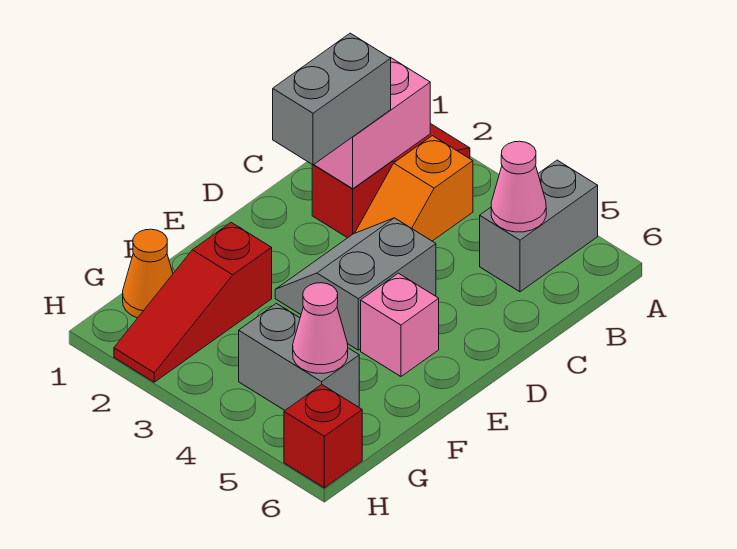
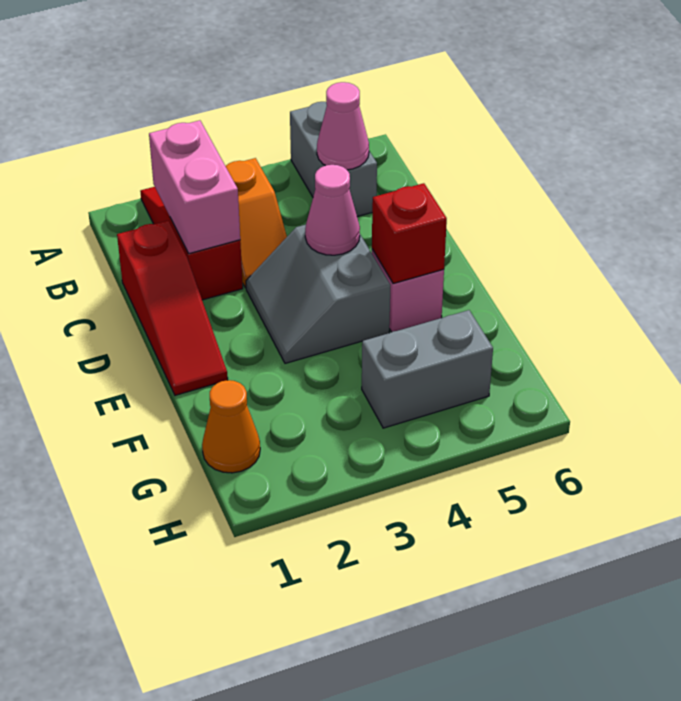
grey 1x2 brick [273,33,391,165] -> none
red 1x3 slope [114,223,272,382] -> red 1x3 slope moved to [117,221,228,395]
pink 1x1 cone [293,283,348,373] -> pink 1x1 cone moved to [305,165,360,255]
red 1x1 brick [284,385,362,488] -> red 1x1 brick moved to [372,183,447,284]

